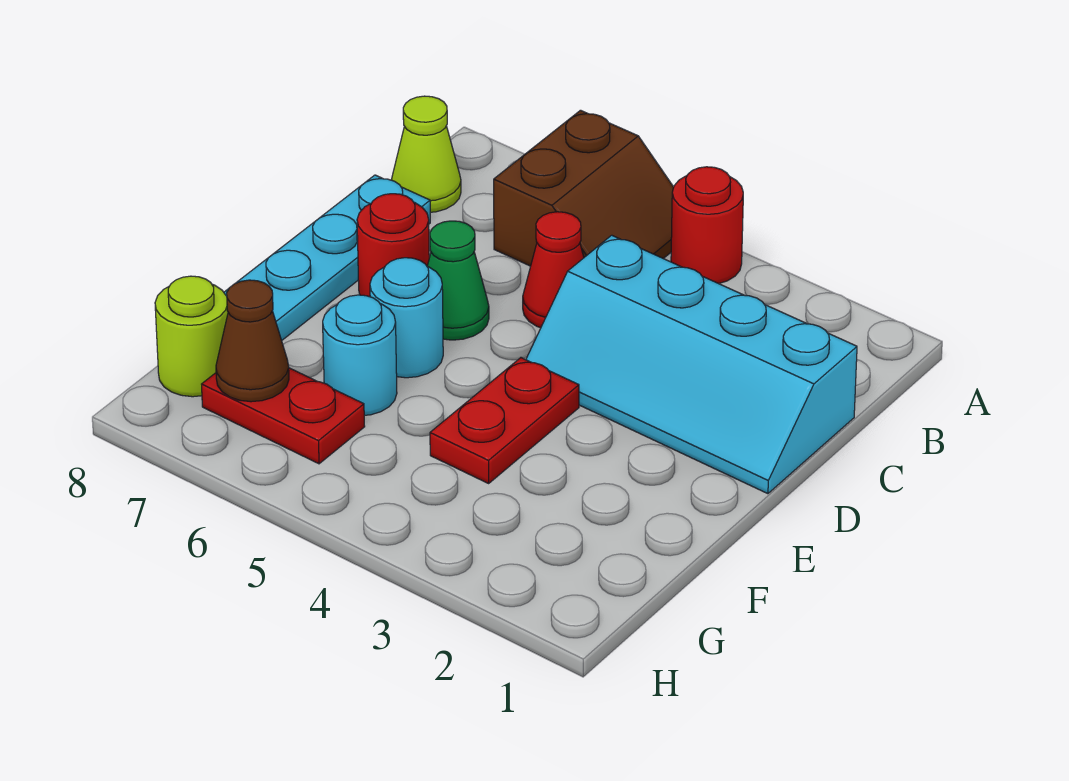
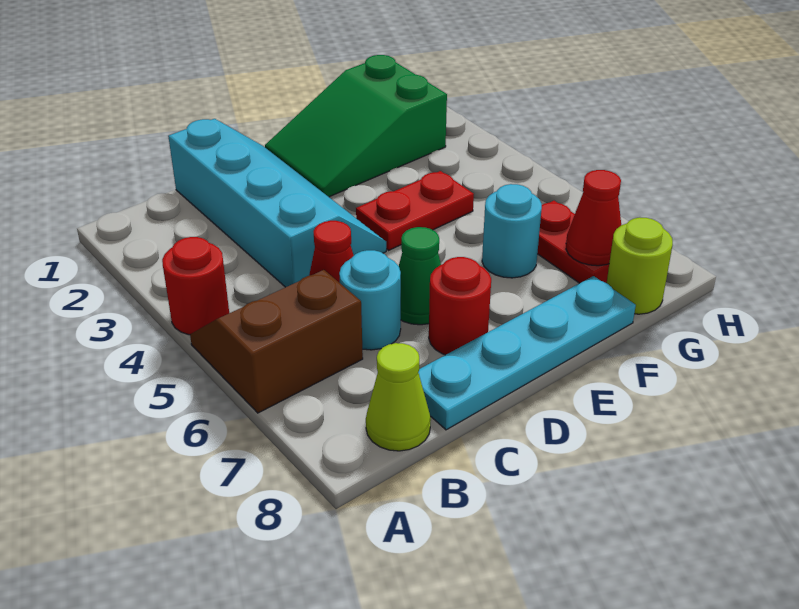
none -> green 2x3 slope [265,55,447,197]
cyan 1x1 round brick [370,258,443,378] -> cyan 1x1 round brick moved to [339,250,401,350]
brown 1x1 cone [216,280,289,402] -> red 1x1 cone [566,170,621,266]

